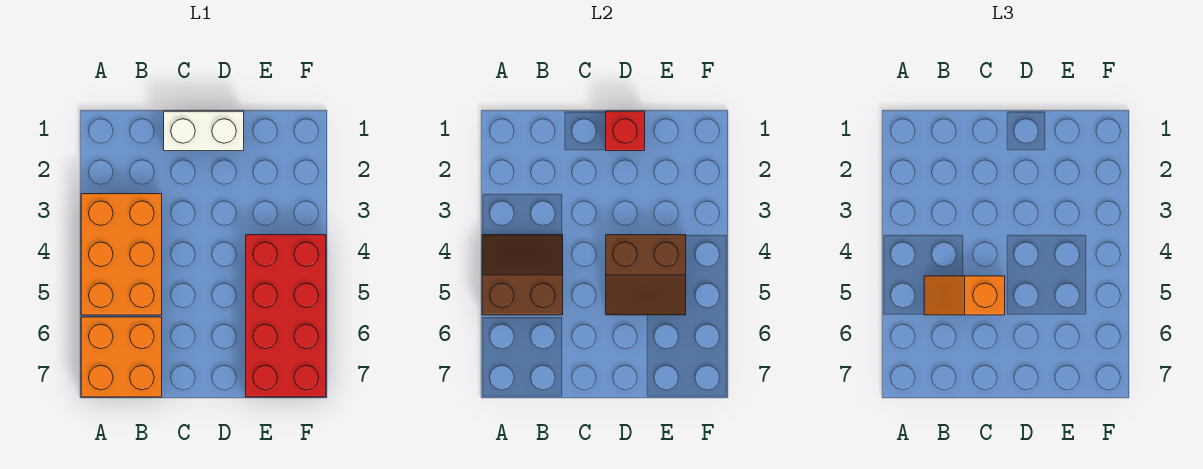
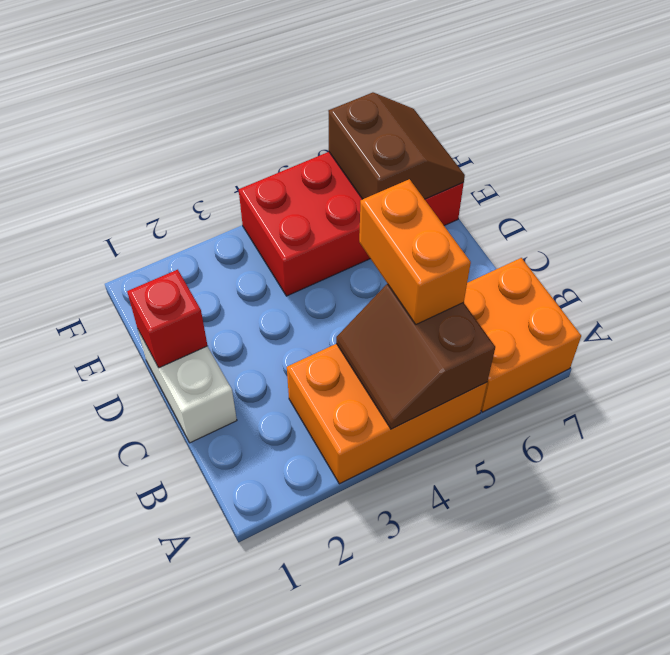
orange 1x2 slope [924,276,1005,315] -> orange 1x2 brick [359,179,471,324]
brown 2x2 slope [606,235,686,315] -> brown 2x2 slope moved to [328,92,465,199]

